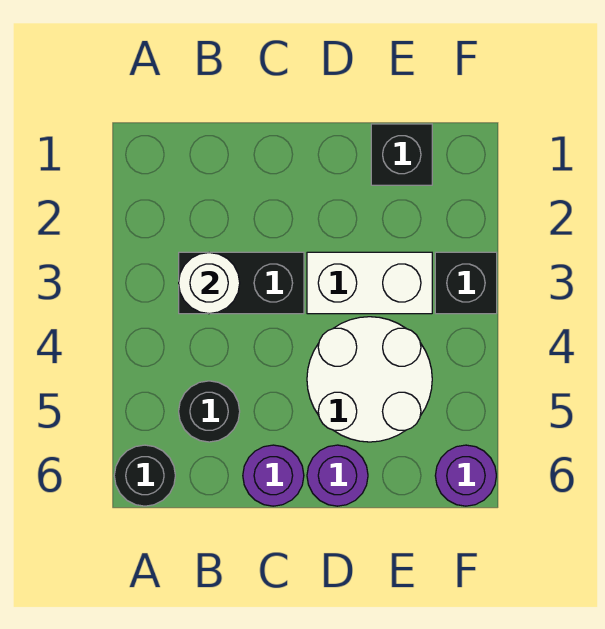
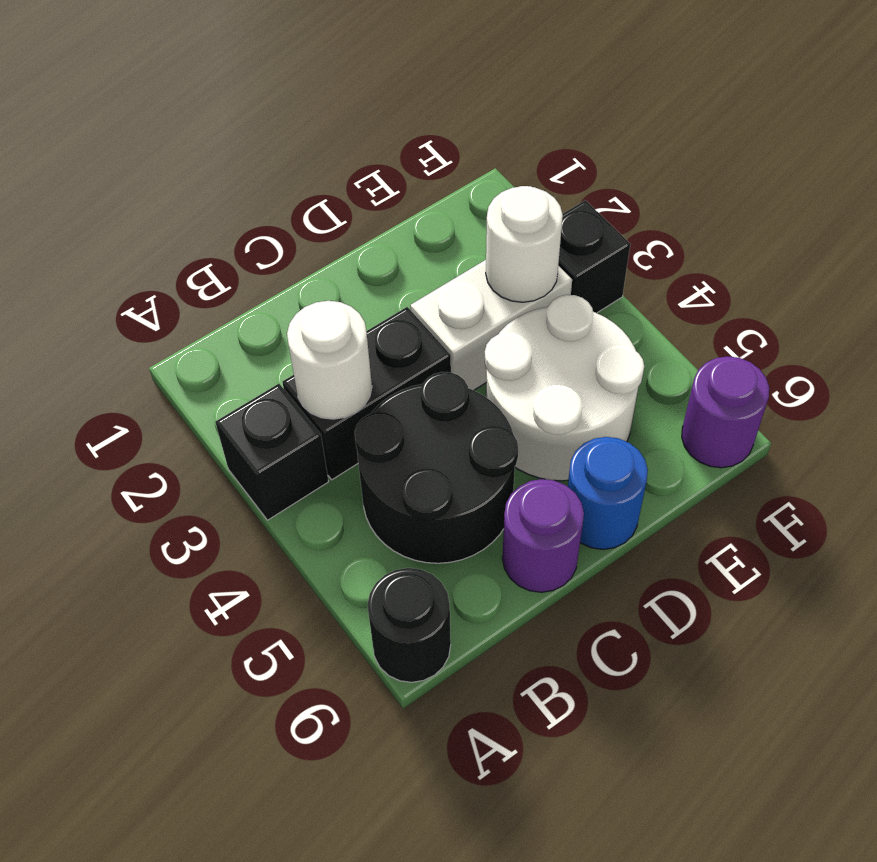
black 1x1 round brick [179,381,240,442] -> black 2x2 round brick [355,372,518,563]
purple 1x1 round brick [307,445,368,506] -> blue 1x1 round brick [568,437,648,549]
black 1x1 brick [371,124,432,185] -> black 1x1 brick moved to [215,384,329,520]
none -> white 1x1 round brick [486,186,563,302]

